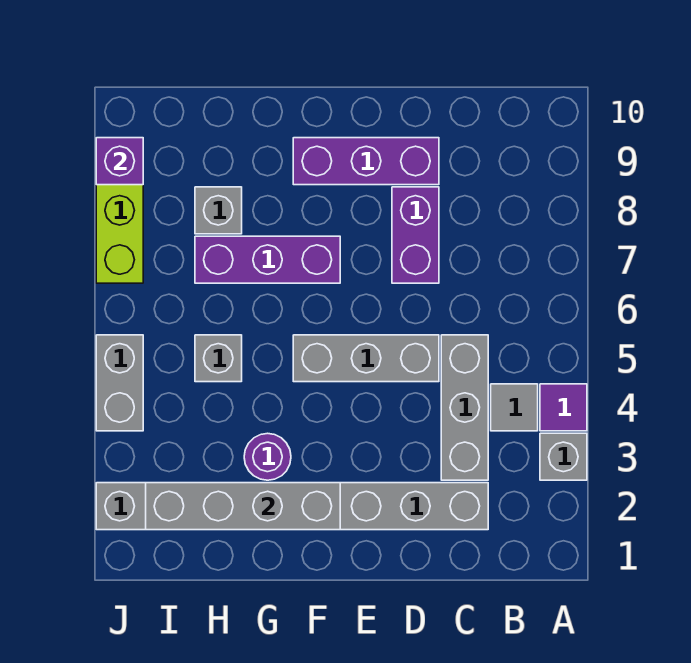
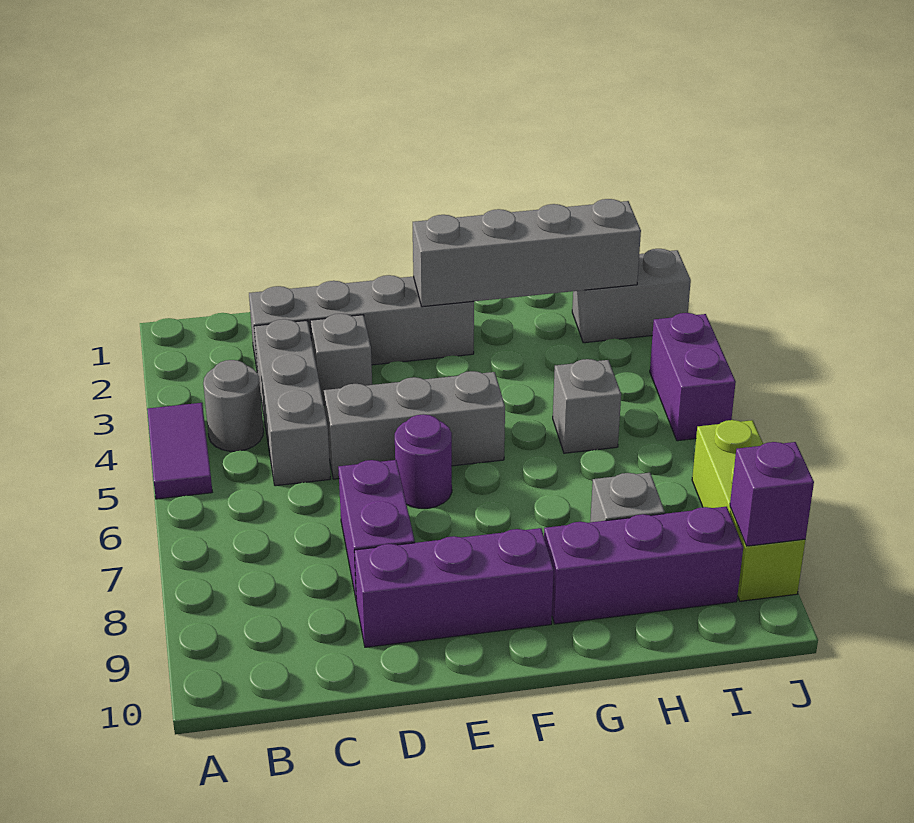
grey 1x1 brick [540,433,587,480] -> grey 1x1 brick moved to [310,314,372,405]
purple 1x1 tile [540,384,587,431] -> purple 1x2 tile [147,403,212,499]
grey 1x1 tile [491,384,538,431] -> grey 1x1 round brick [203,360,263,451]
purple 1x3 brick [195,236,340,283] -> purple 1x3 brick moved to [544,507,743,624]
purple 1x1 round brick [244,433,291,480] -> purple 1x1 round brick moved to [395,414,452,508]
grey 1x2 brick [96,335,143,431] -> purple 1x2 brick [650,313,736,441]

